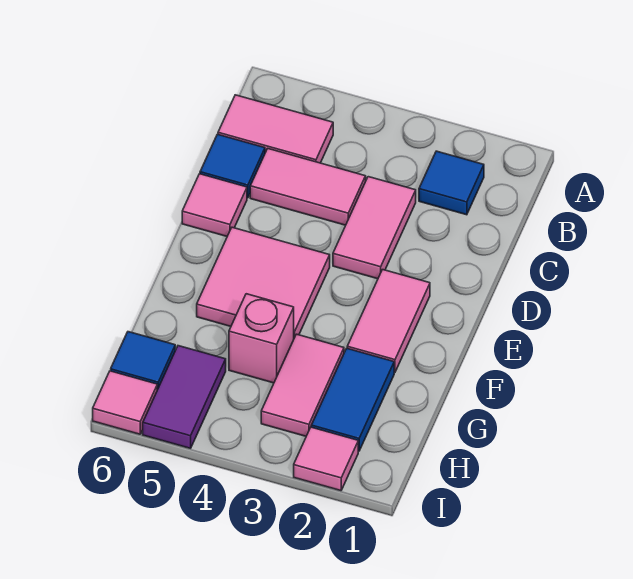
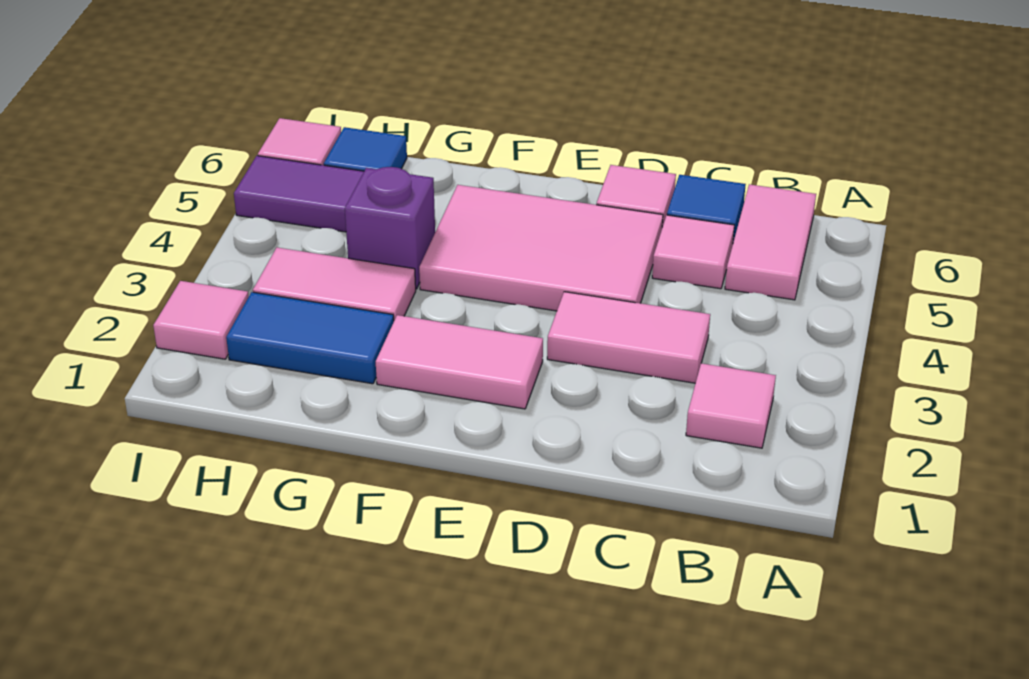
blue 1x1 tile [419,151,484,215] -> pink 1x1 tile [686,363,776,448]
pink 1x2 tile [250,149,366,225] -> pink 1x1 tile [652,215,734,289]
pink 2x2 tile [197,227,330,338] -> pink 2x3 tile [419,185,663,311]
pink 1x1 brick [229,294,294,383] -> purple 1x1 brick [345,167,435,289]

